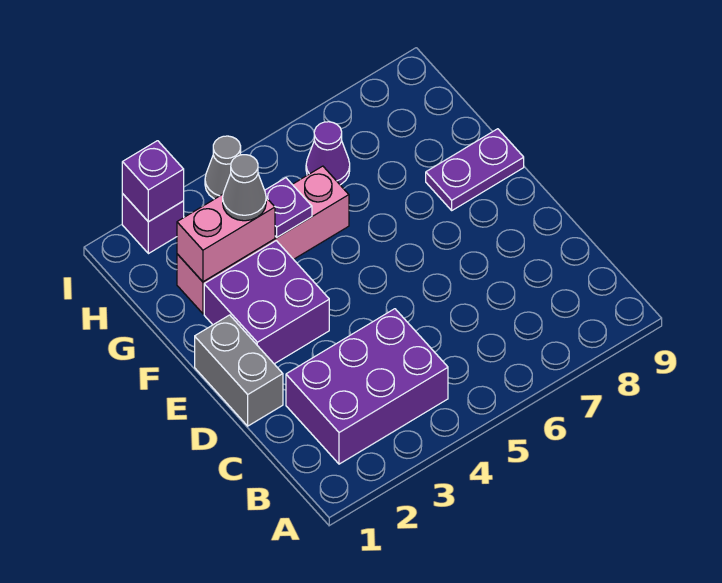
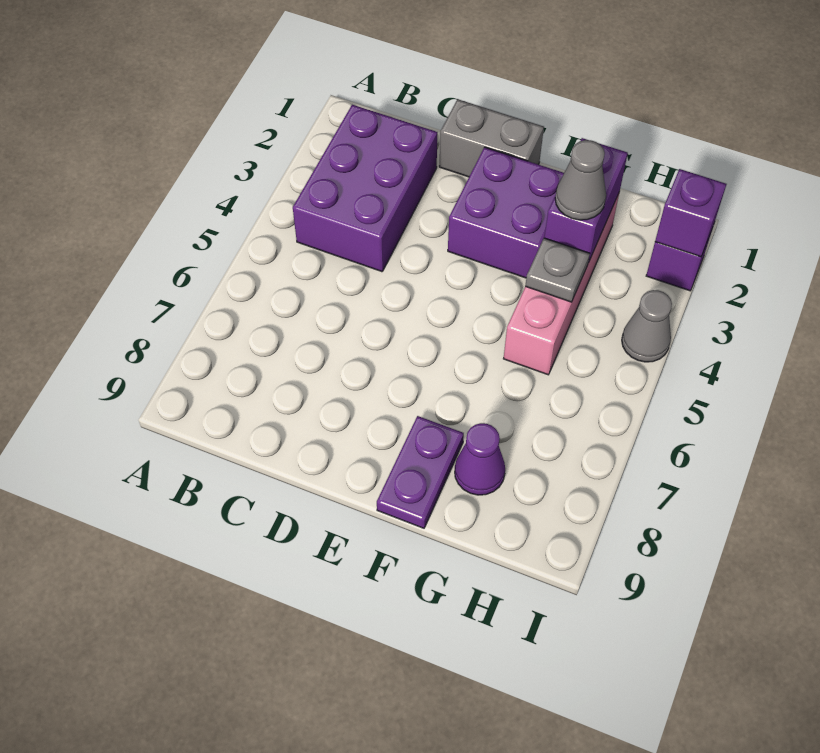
pink 1x2 brick [177,194,275,282] -> purple 1x2 brick [544,138,628,263]
purple 1x1 plate [265,178,312,237] -> grey 1x1 plate [525,238,590,302]
purple 1x1 cone [306,122,350,185] -> purple 1x1 cone moved to [455,423,505,495]

